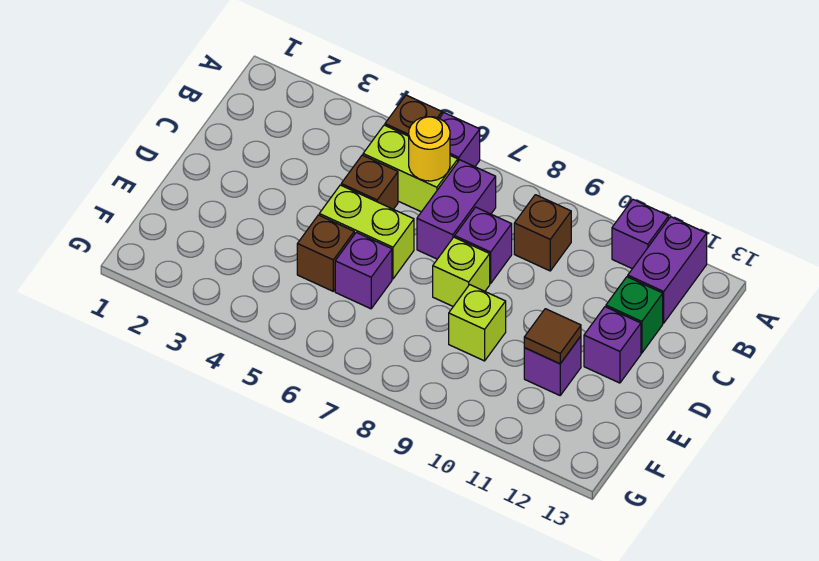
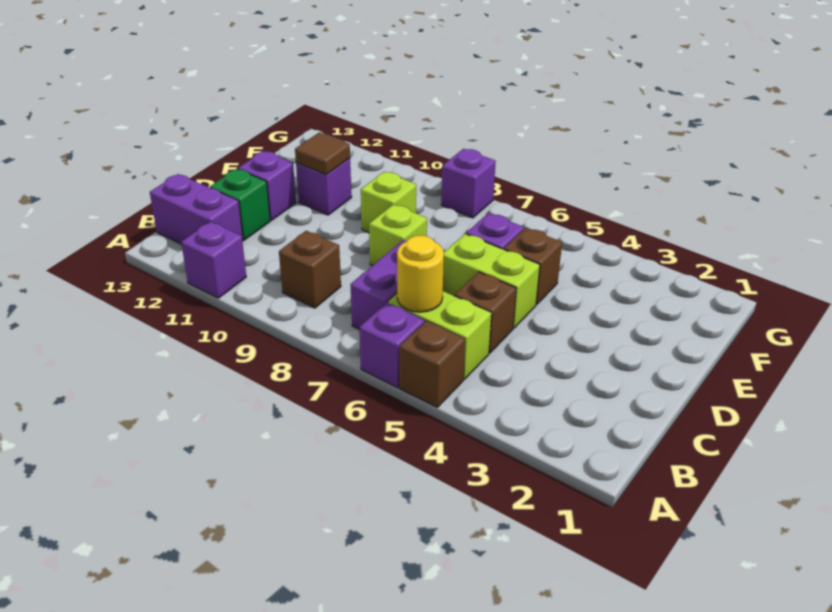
purple 1x2 brick [628,217,707,323] -> purple 1x2 brick turned to [150,174,243,244]
purple 1x1 brick [455,207,512,284] -> purple 1x1 brick moved to [441,149,496,218]

